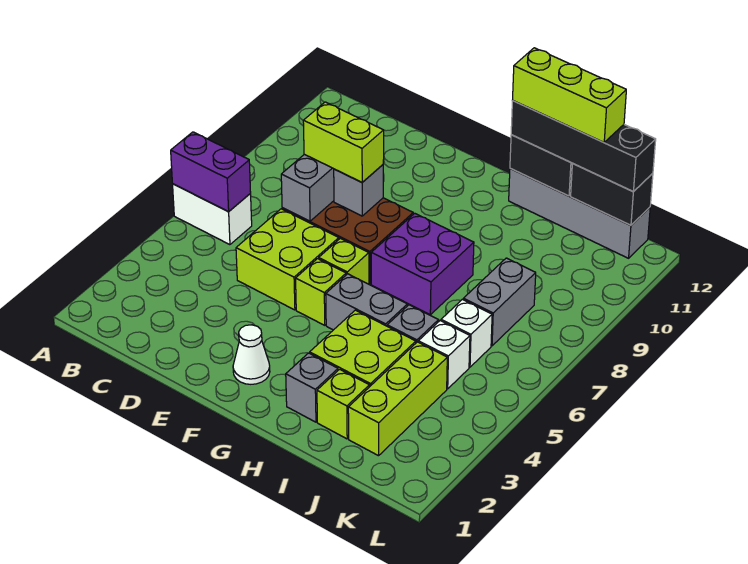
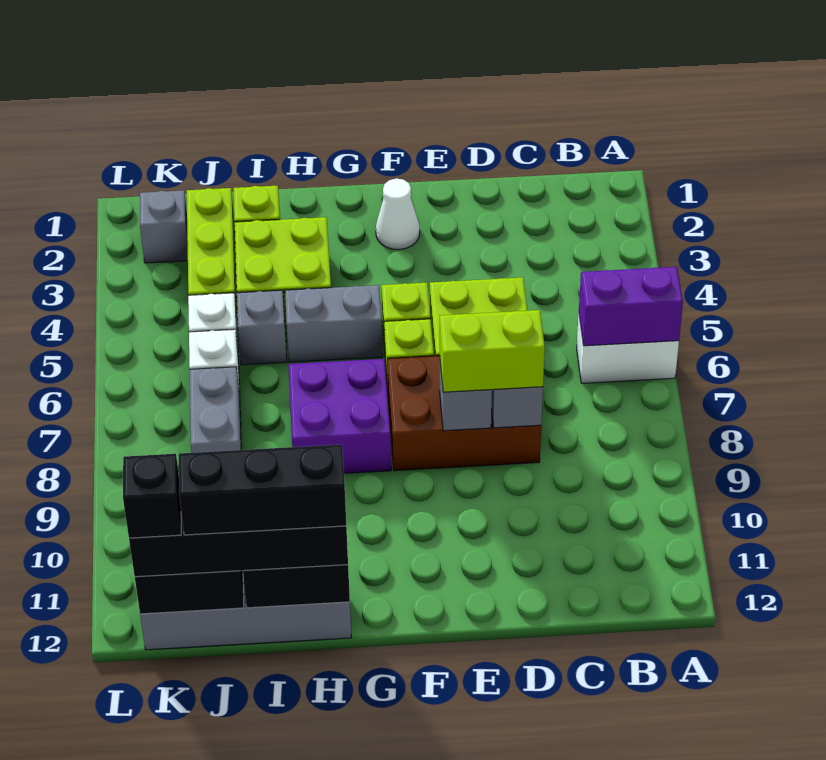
grey 1x1 brick [286,353,338,422] -> grey 1x1 brick moved to [140,190,188,263]
lime 1x3 brick [513,48,626,142] -> black 1x3 brick [179,444,346,535]
none -> black 1x1 brick [123,454,181,538]

